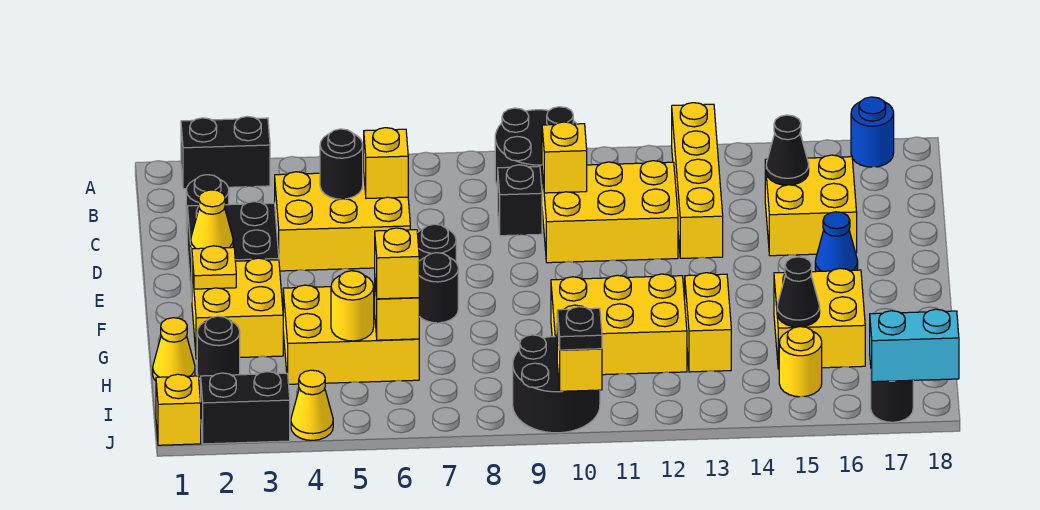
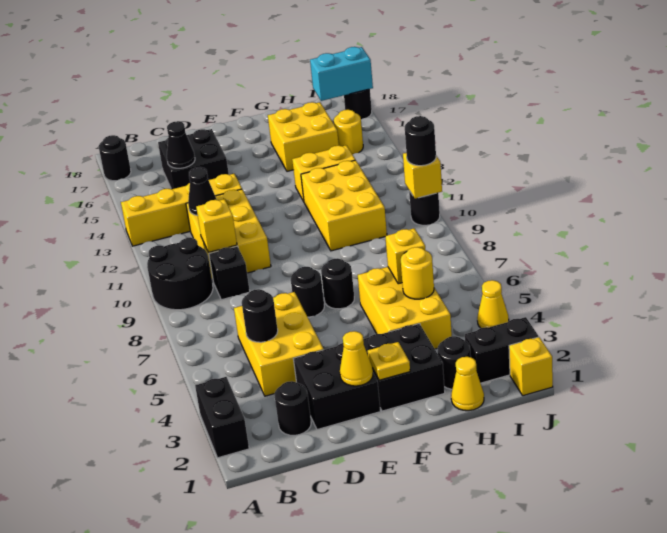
blue 1x1 round brick [851,97,894,167] -> black 1x1 round brick [99,135,131,181]
yellow 1x1 brick [364,128,408,198] -> none
yellow 2x2 brick [765,155,857,256] -> black 2x2 brick [158,129,229,189]
blue 1x1 cone [815,212,858,271] -> none
yellow 2x2 brick [192,258,283,359] -> black 2x2 brick [363,324,445,411]
yellow 1x1 brick [375,228,419,299] -> none
black 1x1 cone [777,257,820,327] -> black 1x1 cone moved to [188,167,217,216]
black 2x2 round brick [513,335,600,433] -> black 1x1 round brick [409,191,440,225]
black 1x2 brick [201,372,290,444] -> black 1x2 brick turned to [465,317,539,383]
black 1x1 plate [557,307,602,350] -> black 1x1 round brick [405,116,436,166]
cyan 1x2 brick [870,309,959,382] -> cyan 1x2 brick turned to [310,47,373,101]

